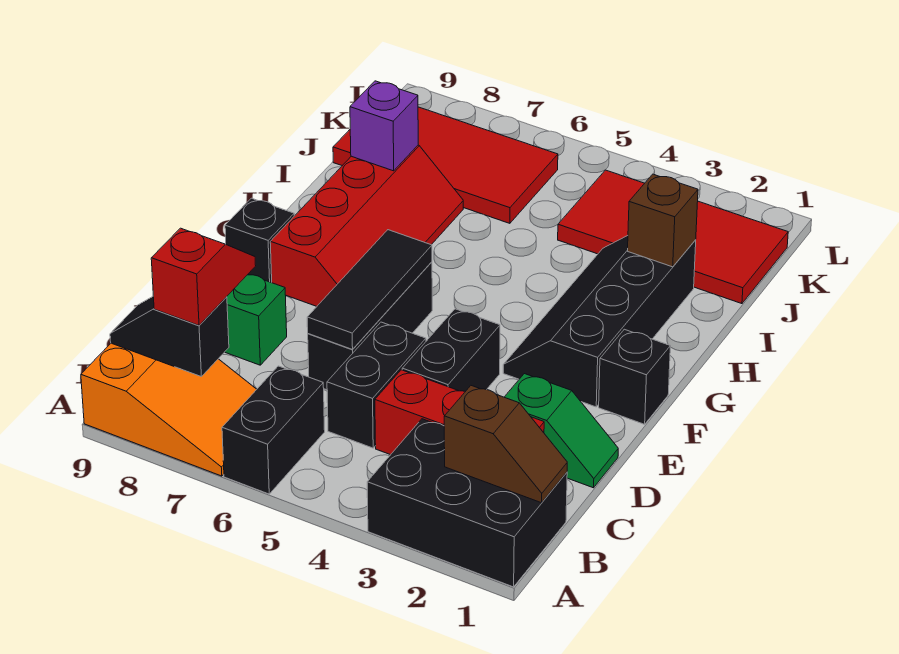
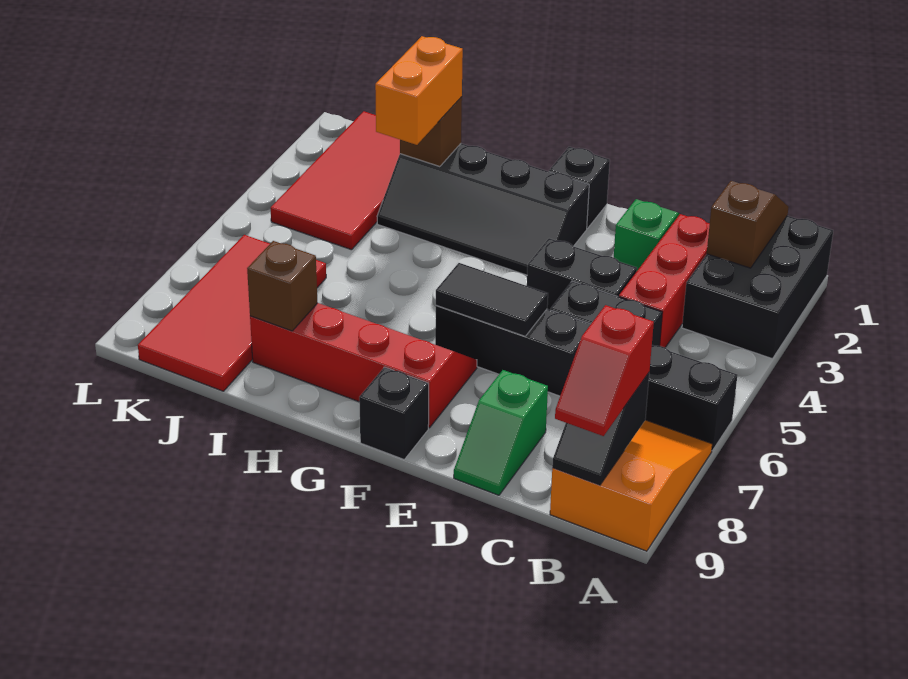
red 1x2 slope [151,228,256,325] -> red 1x2 slope turned to [555,305,654,436]
black 1x3 tile [307,230,432,349] -> black 1x2 tile [436,263,548,336]
none -> orange 1x2 brick [375,36,463,145]
purple 1x1 brick [350,81,418,171] -> brown 1x1 brick [247,241,317,331]

